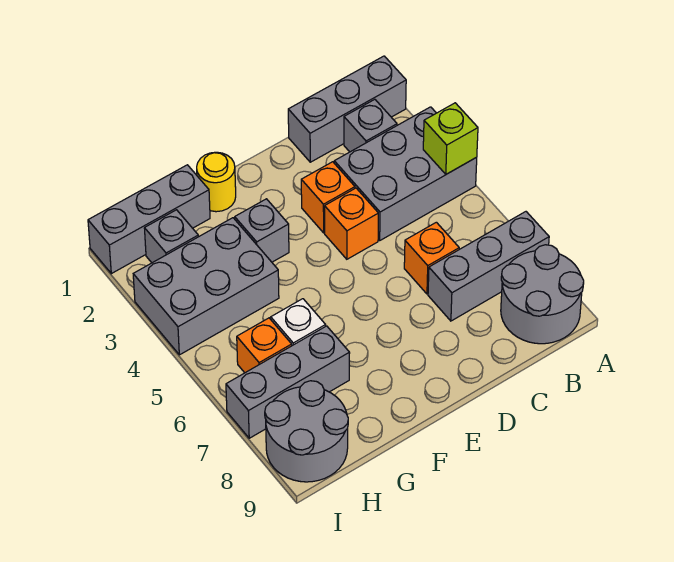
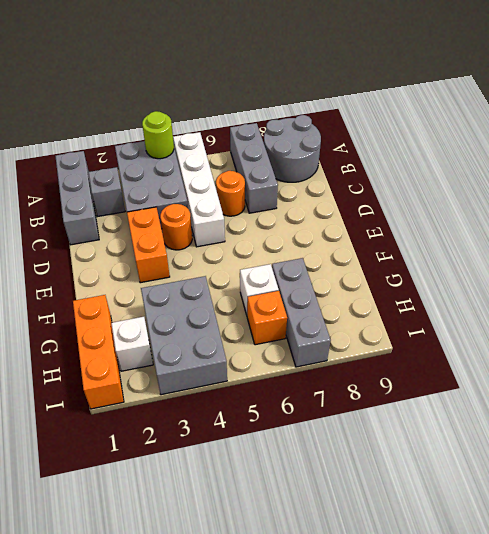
lime 1x1 brick [423,103,478,174] -> lime 1x1 round brick [142,111,174,159]
none -> white 1x4 brick [173,132,225,247]
orange 1x1 brick [404,222,459,294] -> orange 1x1 round brick [216,171,245,216]
orange 1x1 brick [301,162,355,233] -> orange 1x2 brick [127,207,170,283]
orange 1x1 brick [325,188,378,259] -> orange 1x1 round brick [160,204,192,250]
yellow 1x1 round brick [197,152,236,212] -> none
grey 1x1 brick [235,199,289,262] -> none
grey 1x3 brick [88,165,210,274] -> orange 1x3 brick [73,295,124,409]
grey 1x1 brick [144,210,198,263] -> white 1x1 brick [111,317,153,371]
grey 2x2 round brick [265,381,348,482] -> none

